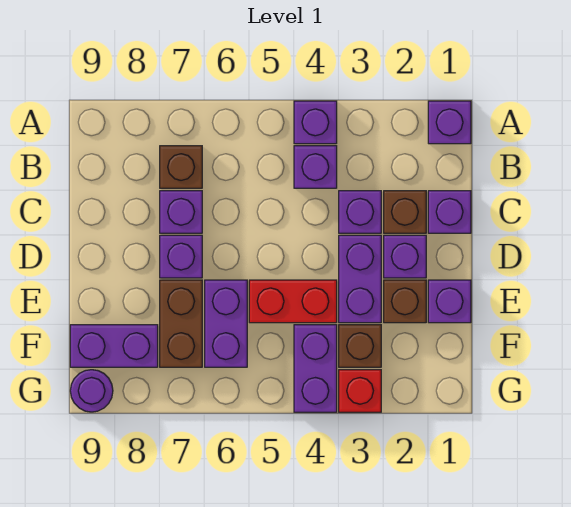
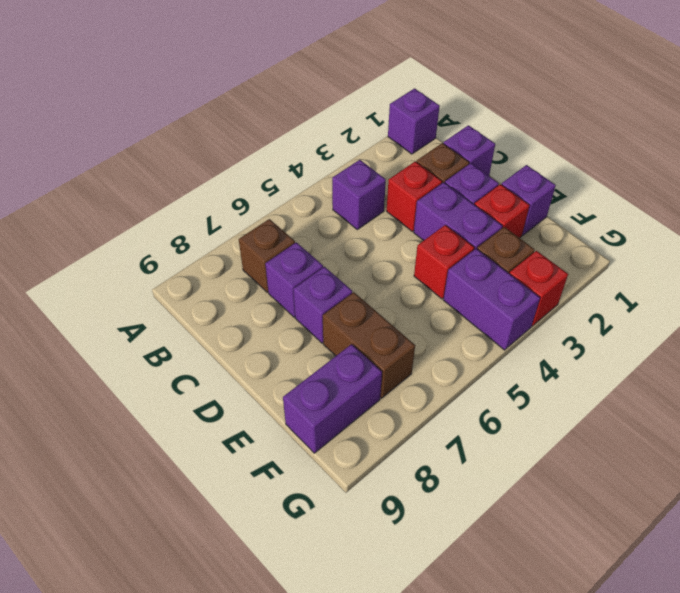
purple 1x1 brick [294,101,337,144] -> none
purple 1x1 brick [339,191,381,233] -> red 1x1 brick [387,162,442,231]
brown 1x1 brick [384,280,426,323] -> red 1x1 brick [474,184,530,238]
red 1x2 brick [249,280,337,323] -> red 1x1 brick [414,225,474,299]
purple 1x2 brick [205,280,247,367] -> none
purple 1x1 round brick [70,370,113,412] -> none

